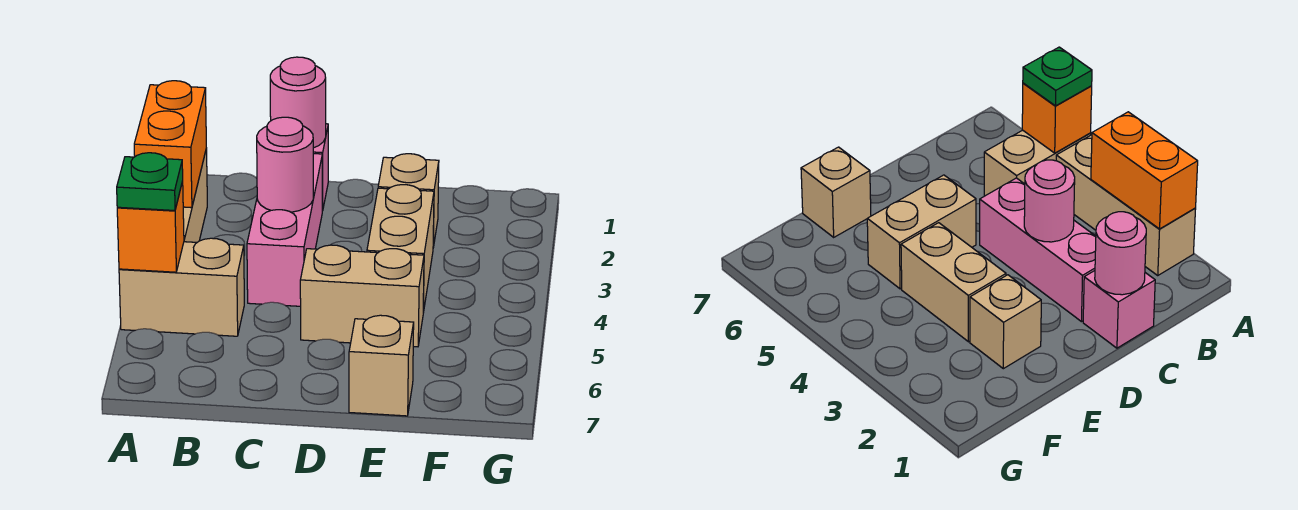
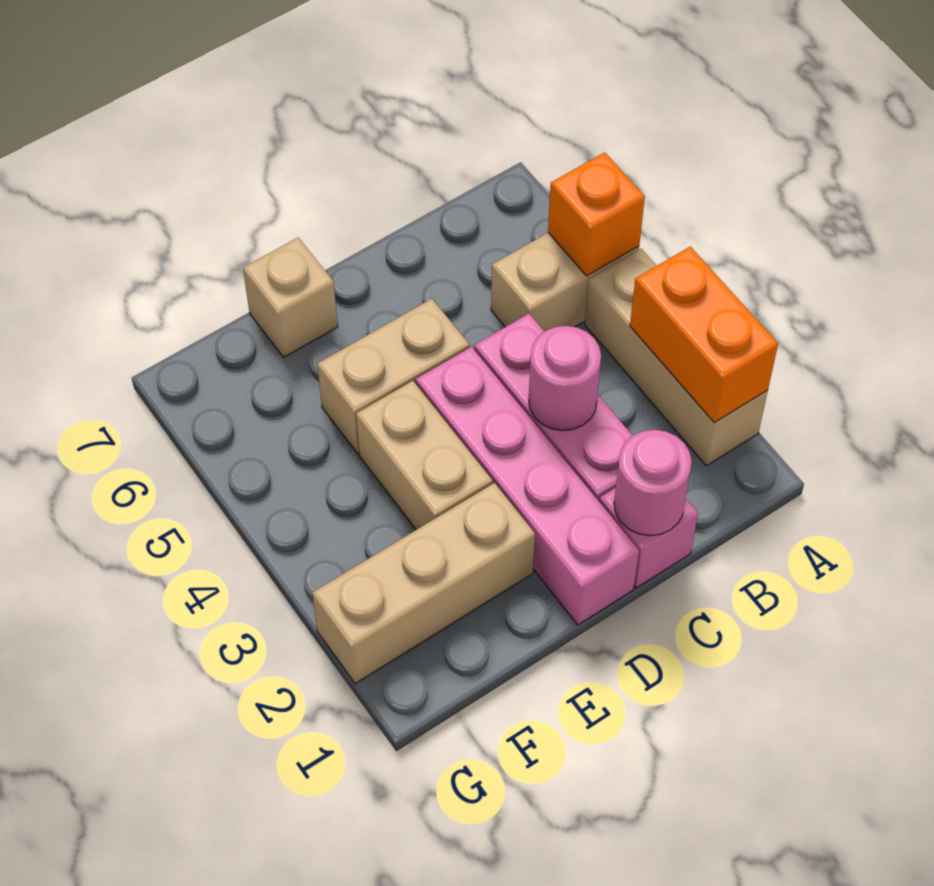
green 1x1 plate [117,153,183,210] -> none
none -> pink 1x4 brick [416,347,639,625]
tan 1x1 brick [378,154,439,247] -> tan 1x3 brick [312,483,535,684]

